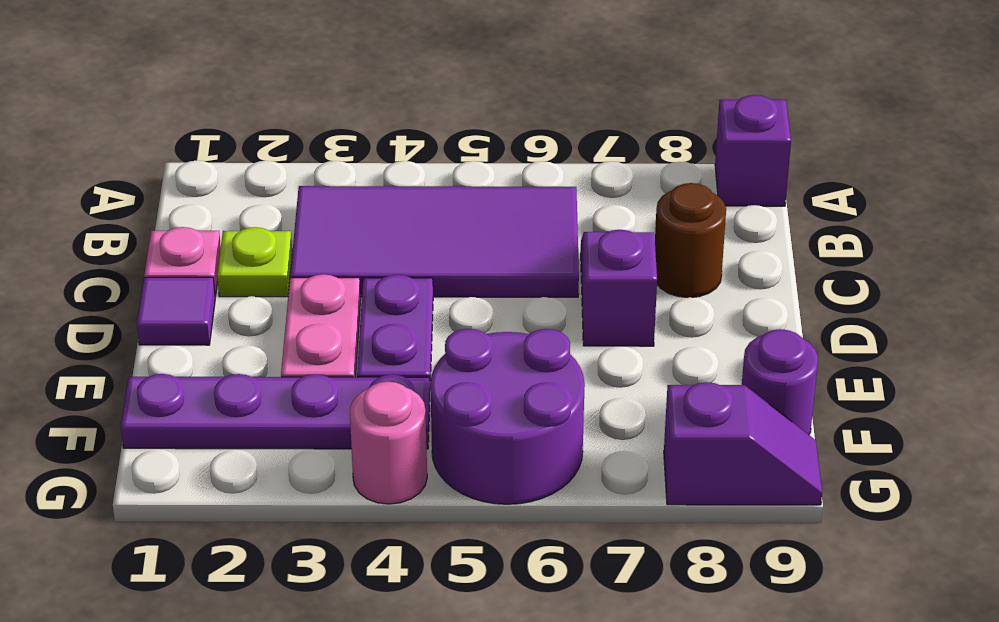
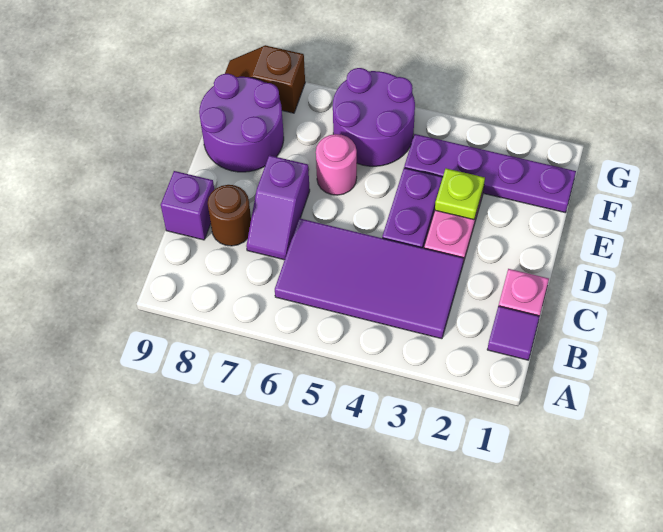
purple 1x1 brick [715,95,791,206] -> purple 1x1 brick moved to [161,171,214,240]
lime 1x1 plate [217,227,292,297] -> lime 1x1 plate moved to [435,168,485,220]
purple 1x1 tile [137,277,215,345] -> purple 1x1 tile moved to [487,306,540,360]
purple 1x1 round brick [742,329,818,435] -> purple 2x2 round brick [199,74,284,172]
pink 1x1 round brick [350,382,427,504] -> pink 1x1 round brick moved to [316,134,357,195]
purple 1x2 slope [664,382,822,505] -> brown 1x2 slope [225,45,305,113]

